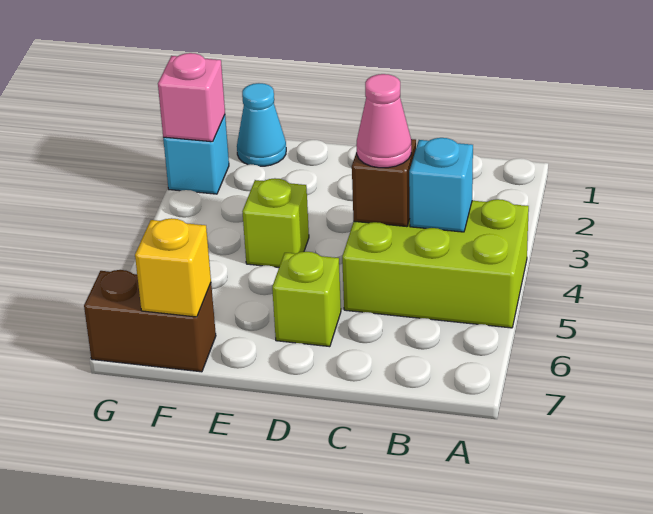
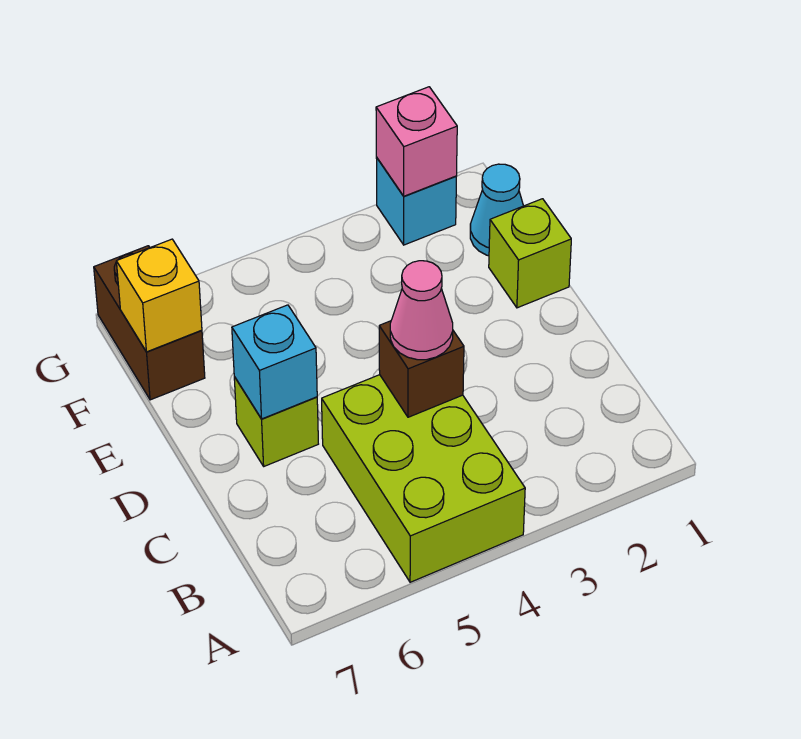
cyan 1x1 brick [409,138,473,232] -> cyan 1x1 brick moved to [232,305,317,419]
lime 1x1 brick [242,178,309,267] -> lime 1x1 brick moved to [489,199,571,308]

